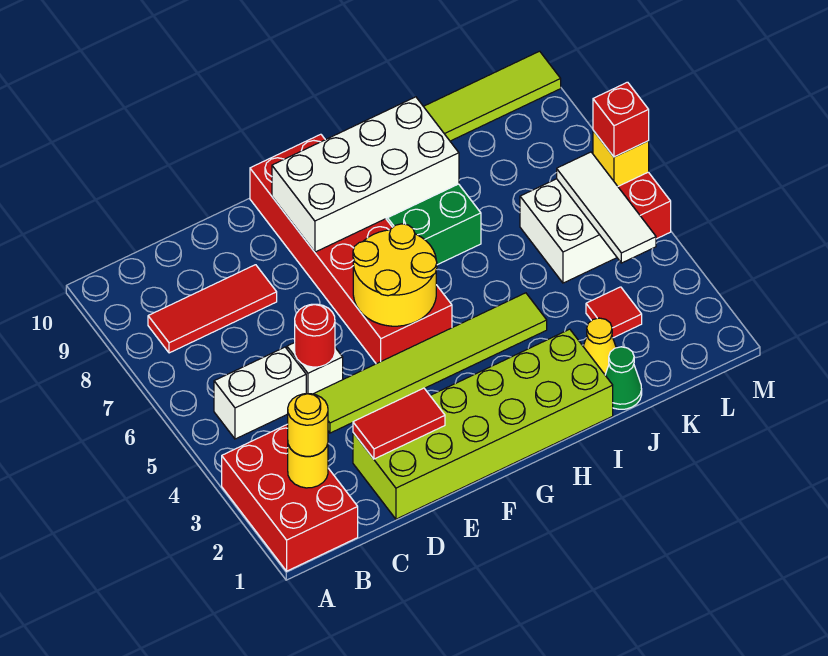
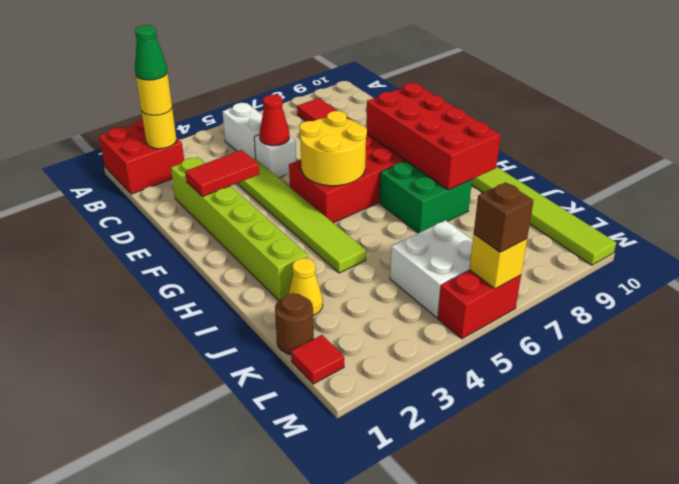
red 2x3 brick [222,424,358,571] -> red 2x2 brick [99,118,184,194]
lime 2x6 brick [353,329,613,519] -> lime 1x6 brick [171,157,308,300]
red 1x2 tile [353,388,445,459] -> red 1x2 tile turned to [185,150,259,197]
red 1x1 round brick [295,304,335,367] -> red 1x1 cone [260,94,290,146]
white 2x4 brick [272,97,459,252] -> red 2x4 brick [366,83,501,190]
green 1x1 cone [605,347,642,409] -> green 1x1 cone moved to [135,25,167,80]
none -> brown 1x1 round brick [275,293,314,355]
red 1x1 tile [586,287,642,338] -> red 1x1 tile moved to [291,335,344,384]
white 1x3 tile [557,152,656,263] -> none
red 1x1 brick [593,82,649,157] -> brown 1x1 brick [474,182,534,252]

